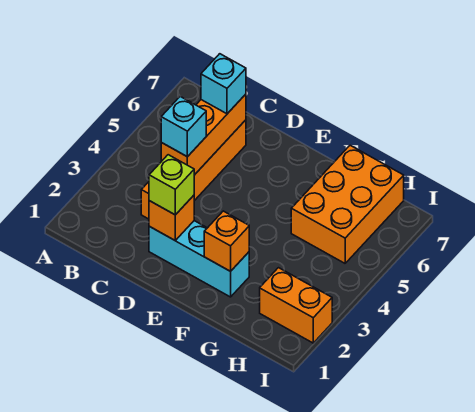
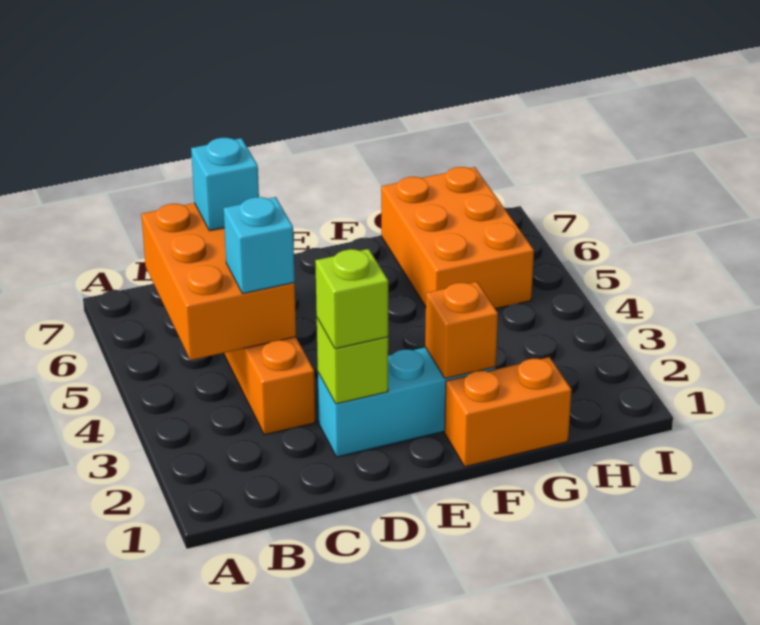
orange 1x3 brick [161,94,246,175] -> orange 2x3 brick [141,203,296,360]
orange 1x1 brick [149,195,194,241] -> lime 1x1 brick [317,318,388,404]
orange 1x2 brick [260,268,332,343] -> orange 1x2 brick moved to [445,357,572,467]

